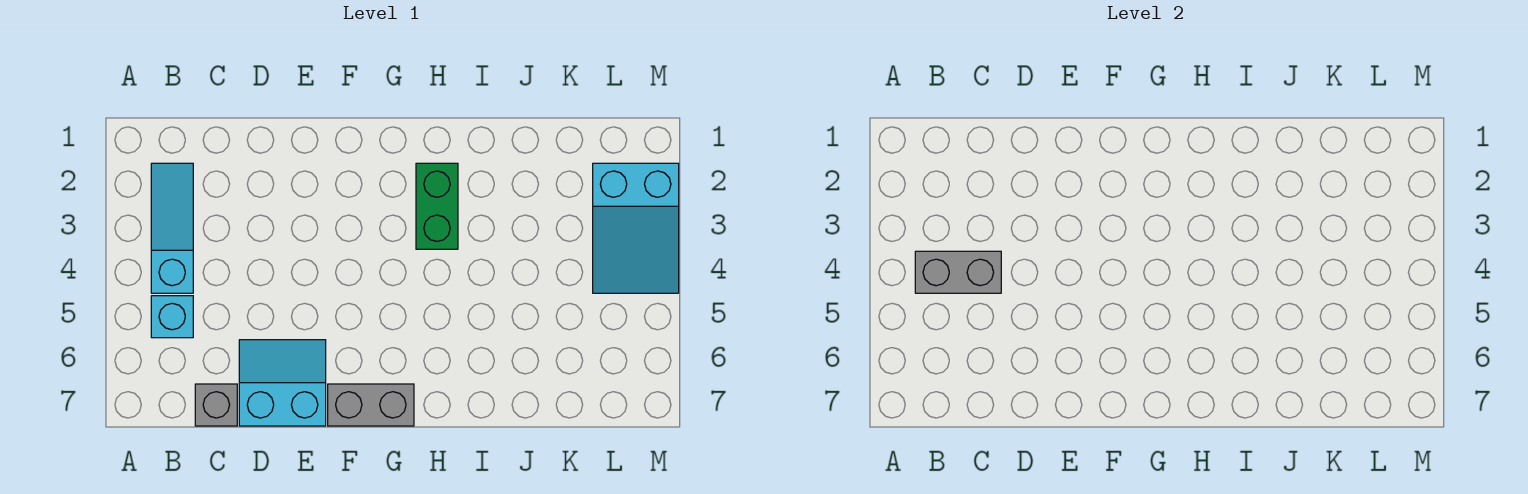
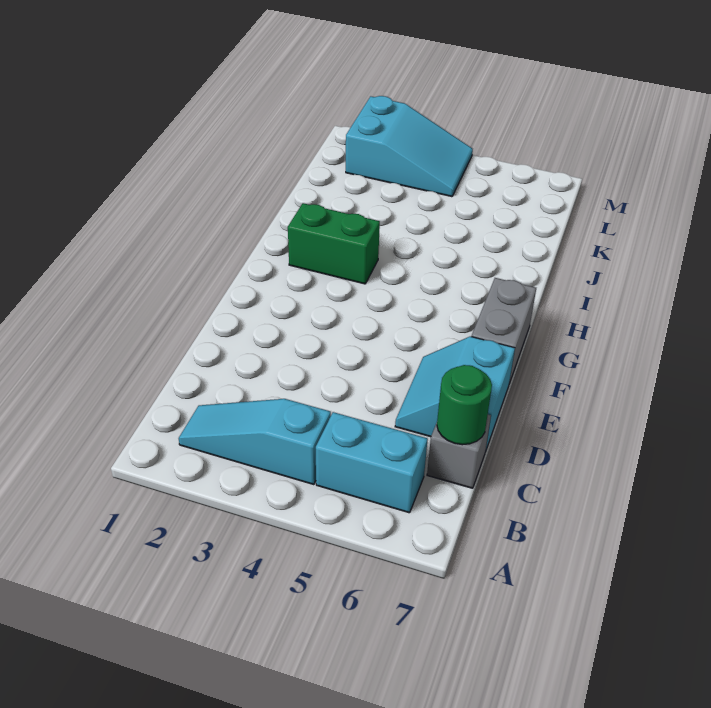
grey 1x2 brick [915,251,1001,293] -> none
cyan 1x1 brick [151,296,193,338] -> cyan 1x2 brick [316,412,428,513]
none -> green 1x1 round brick [437,365,492,445]

